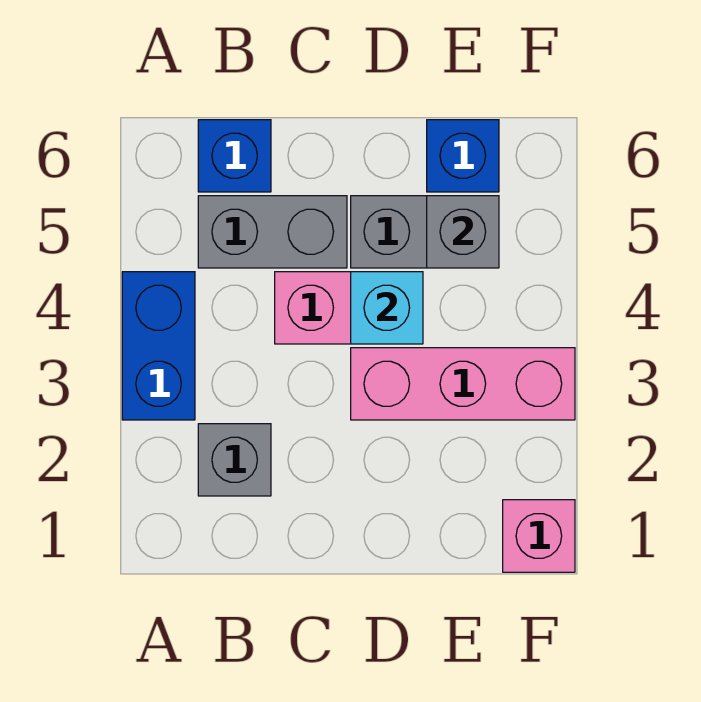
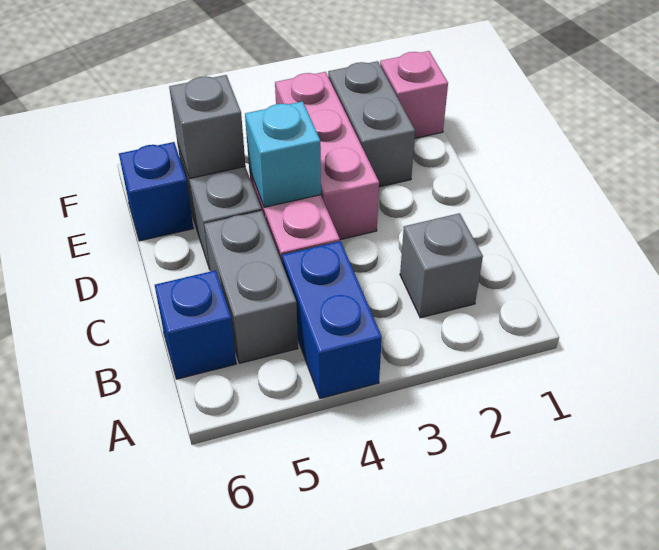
blue 1x2 brick [122,272,195,420] -> blue 1x2 brick turned to [282,241,382,399]
none -> grey 1x2 brick [328,61,415,187]

